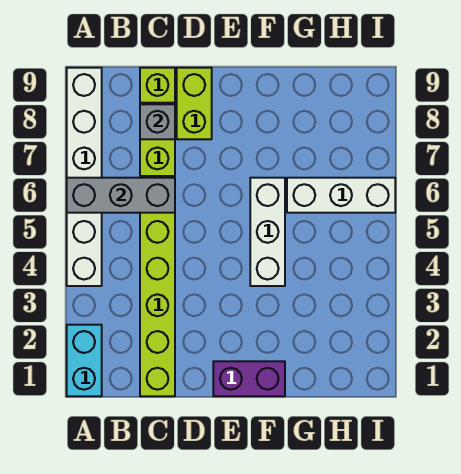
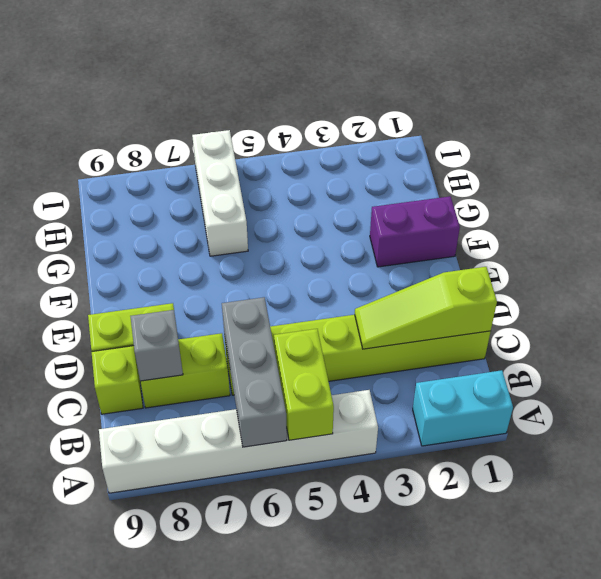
none -> lime 1x2 brick [274,329,334,440]
none -> lime 1x3 slope [355,267,497,349]
purple 1x2 brick [213,361,285,396] -> purple 1x2 brick turned to [370,196,460,267]
white 1x3 brick [250,178,285,286] -> none

